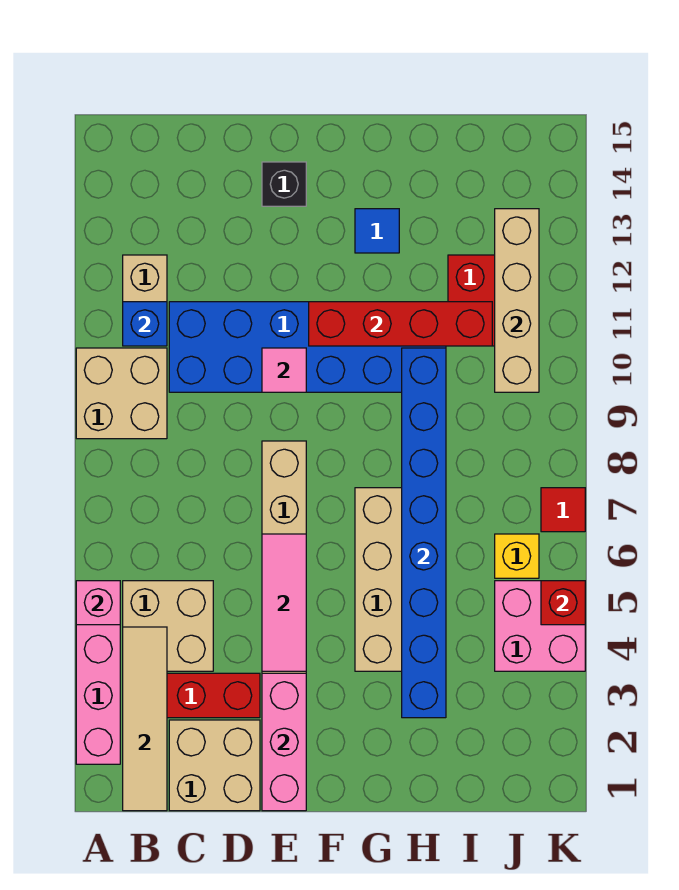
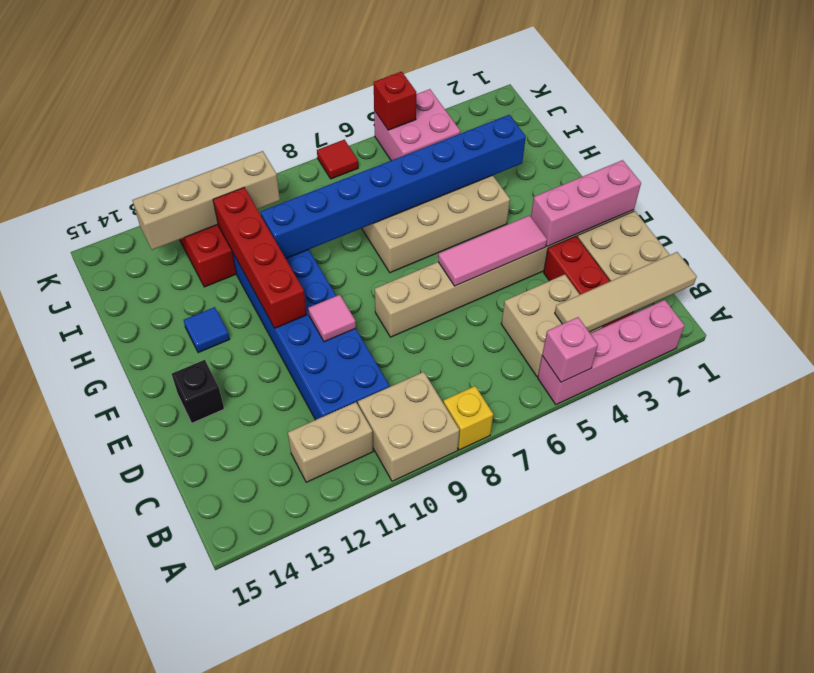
blue 1x1 brick [123,302,167,346] -> none
yellow 1x1 brick [495,534,539,578] -> yellow 1x1 brick moved to [443,386,493,450]

